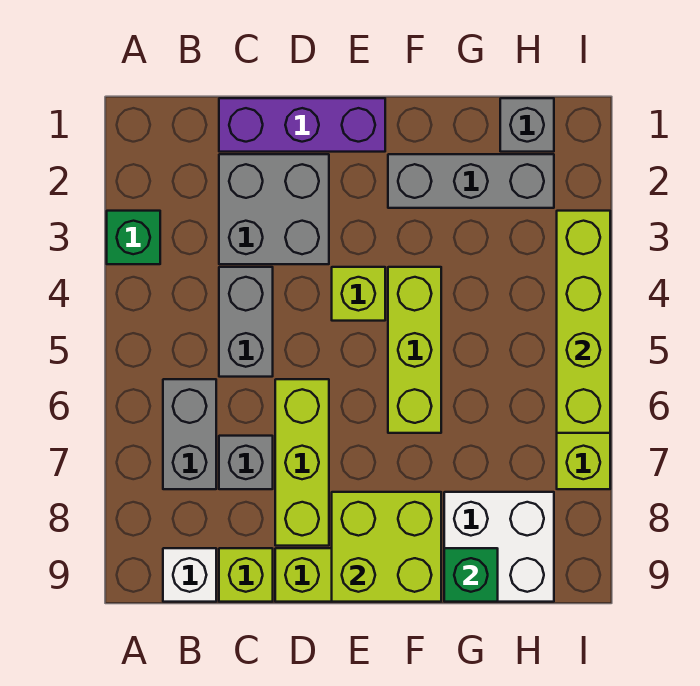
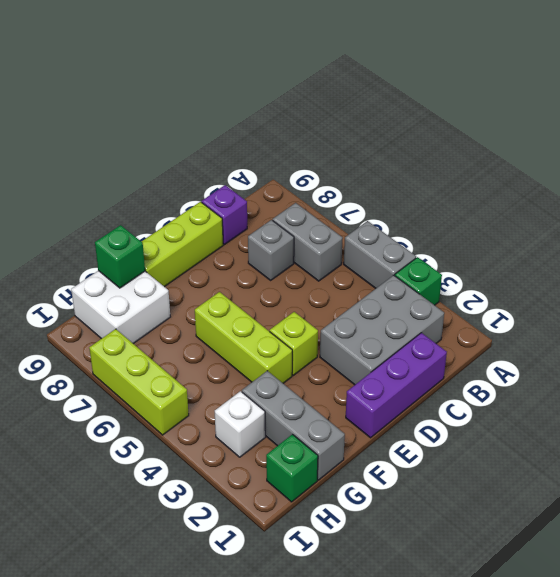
white 1x1 brick [163,548,216,602] -> white 1x1 brick moved to [215,391,265,457]
grey 2x2 brick [219,154,329,264] -> grey 2x3 brick [320,275,444,385]
grey 1x2 brick [219,267,273,377] -> grey 1x2 brick moved to [344,221,416,288]
lime 1x1 brick [219,548,273,602] -> purple 1x1 brick [202,185,247,245]
lime 1x3 brick [275,379,329,546] -> none
lime 2x2 brick [332,492,441,602] -> none
grey 1x3 brick [388,154,554,208] -> grey 1x3 brick turned to [242,371,345,480]
grey 1x1 brick [500,98,554,152] -> green 1x1 brick [266,434,318,502]
lime 1x4 brick [557,211,610,433] -> none

